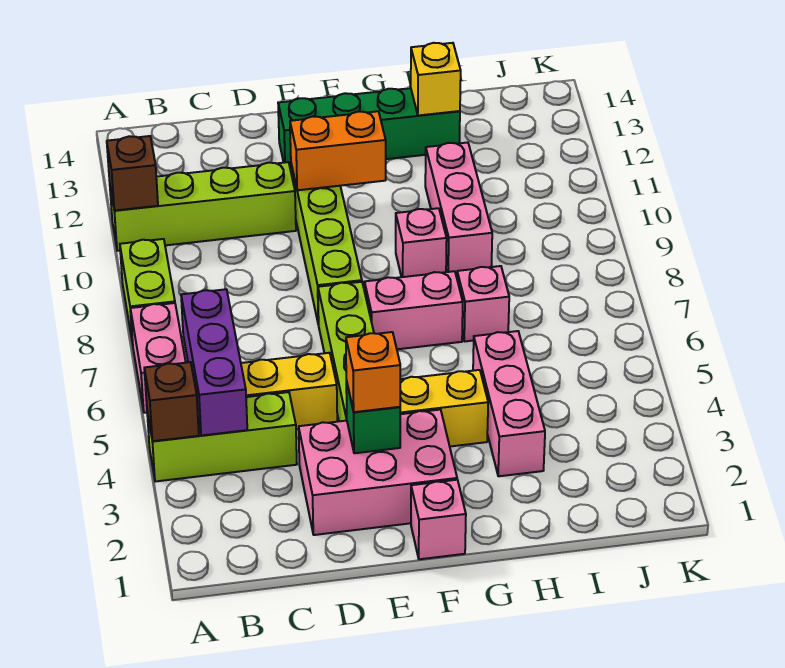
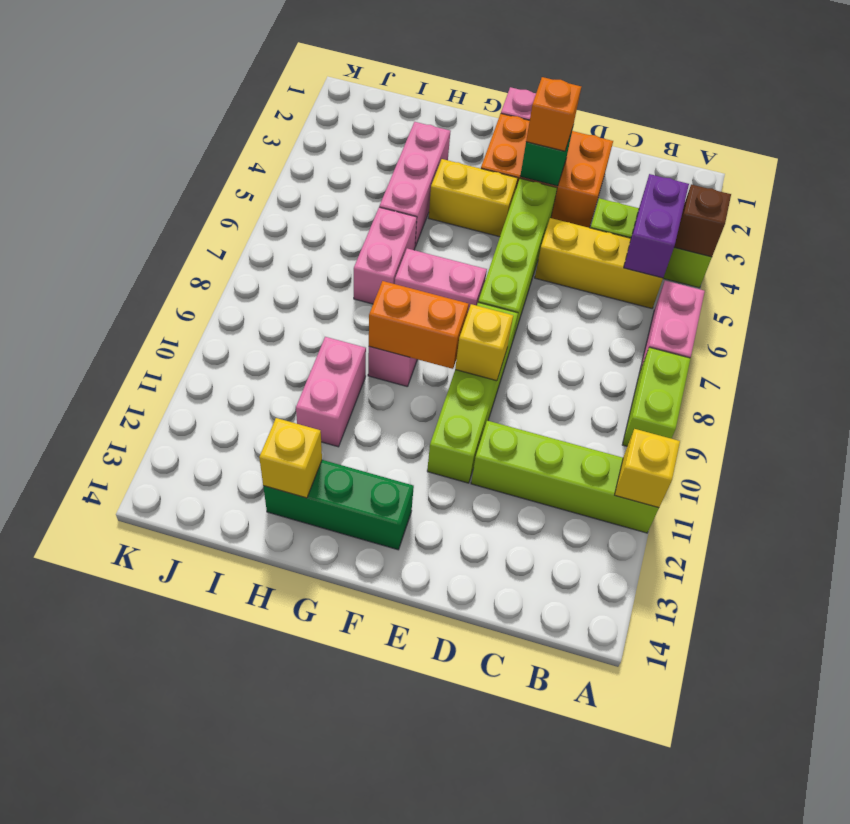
brown 1x1 brick [107,136,158,211] -> yellow 1x1 brick [615,429,680,508]
purple 1x3 brick [181,289,247,436] -> purple 1x2 brick [624,174,689,278]
pink 2x3 brick [299,410,457,535] -> orange 2x3 brick [481,114,613,228]
none -> yellow 1x1 brick [455,304,513,381]
orange 1x2 brick [290,111,386,190] -> orange 1x2 brick moved to [369,281,469,369]
green 1x4 brick [278,88,460,170] -> green 1x3 brick [263,460,414,550]
pink 1x1 brick [457,266,509,341] -> pink 1x2 brick [354,207,417,304]
pink 1x3 brick [425,142,492,277] -> pink 1x2 brick [296,337,366,447]

